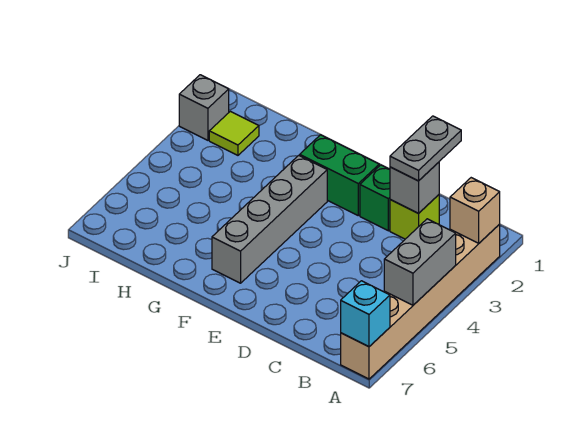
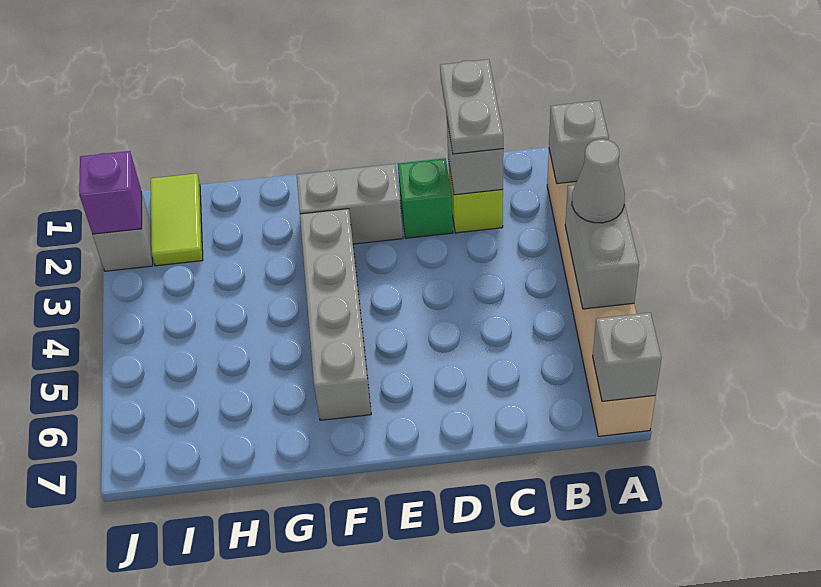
tan 1x1 brick [450,178,500,243] -> grey 1x1 brick [549,101,609,184]
none -> grey 1x1 cone [572,139,625,223]
cyan 1x1 brick [341,281,390,347] -> grey 1x1 brick [593,313,662,401]
green 1x2 brick [300,135,379,215] -> grey 1x2 brick [297,164,403,244]
lime 1x1 tile [209,111,259,155] -> lime 1x2 tile [151,173,203,266]
none -> purple 1x1 brick [79,151,142,234]

